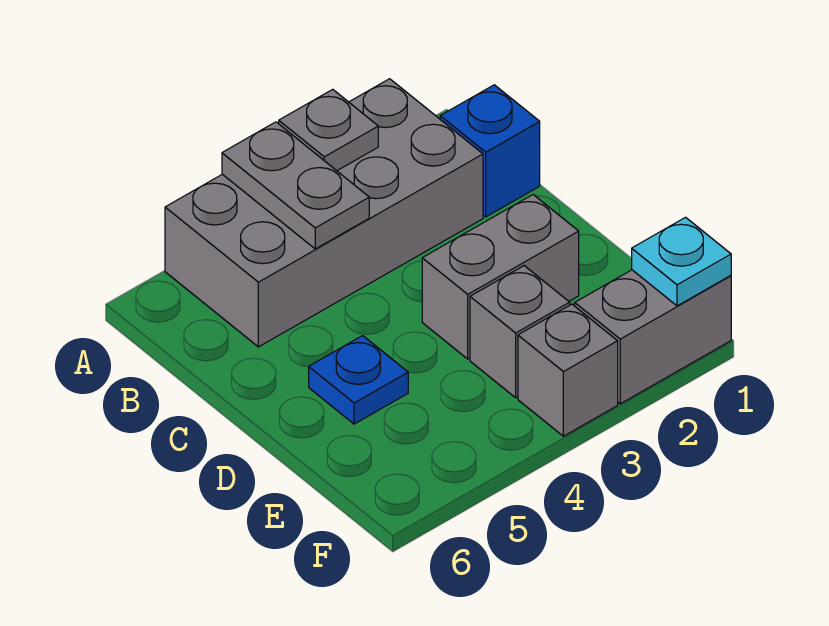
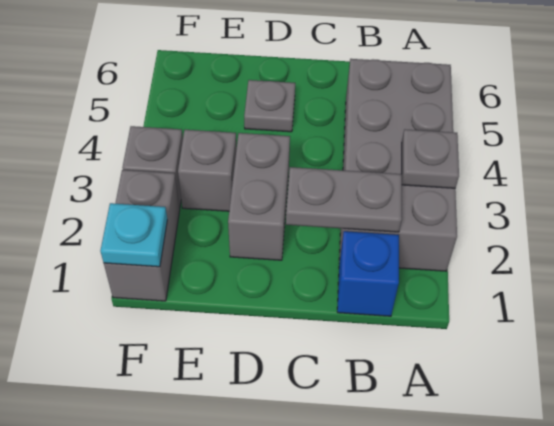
grey 1x2 plate [222,122,369,249] -> grey 1x2 plate moved to [286,167,402,232]
blue 1x1 plate [309,336,408,424] -> grey 1x1 plate [244,80,295,132]

